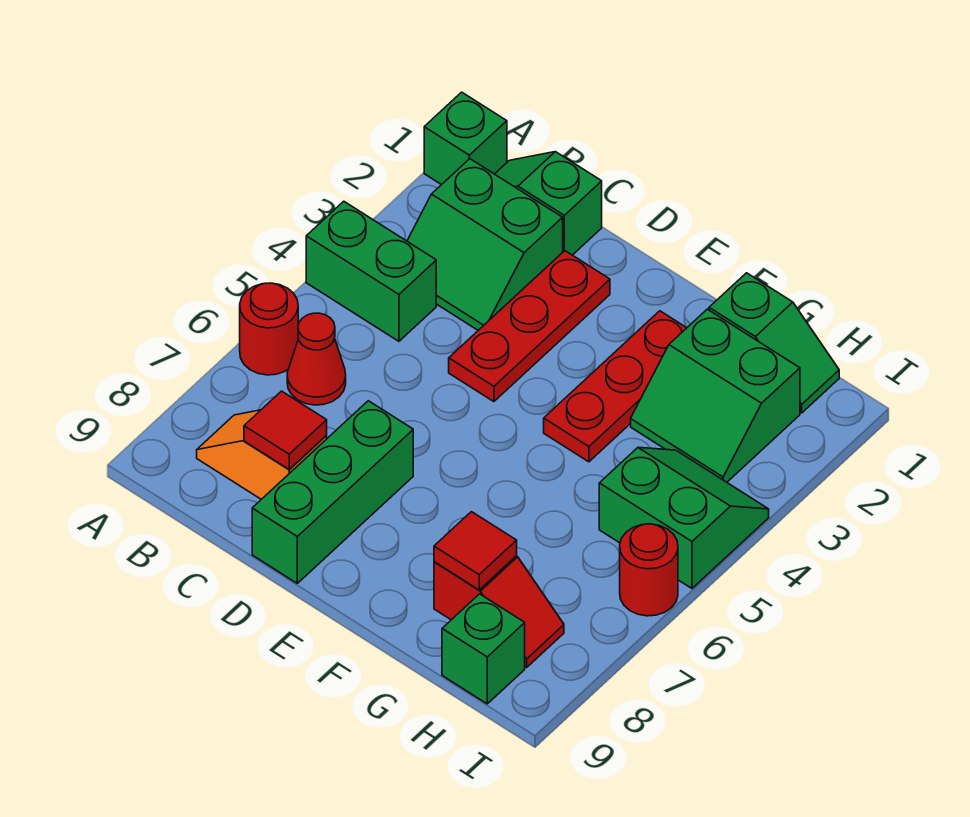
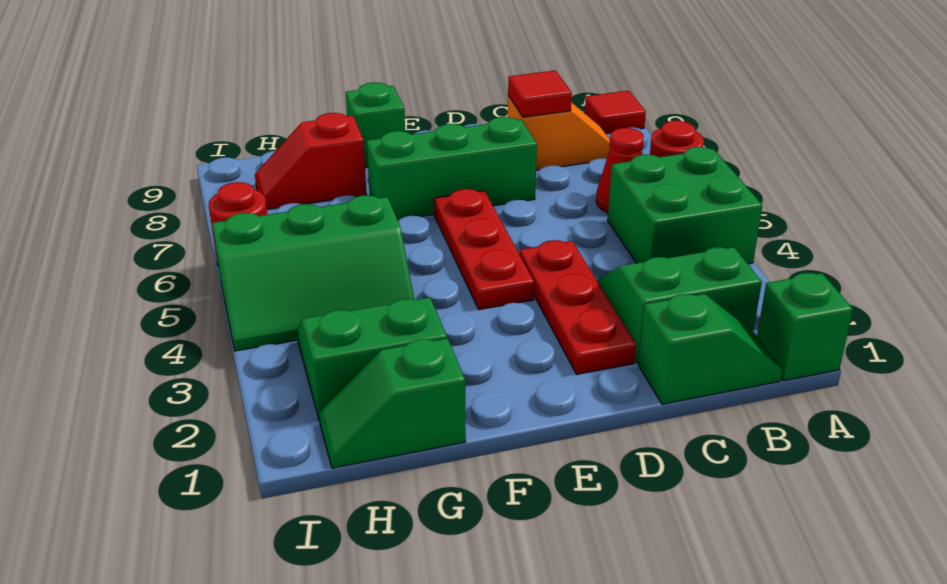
green 1x2 brick [306,201,436,341] -> green 2x2 brick [608,147,762,264]
green 1x3 brick [252,401,413,583] -> green 1x3 brick turned to [367,117,537,220]
red 1x3 plate [544,311,686,462] -> red 1x3 plate moved to [434,189,534,310]
red 1x1 tile [434,512,517,590] -> red 1x1 tile moved to [585,91,646,134]
green 2x2 slope [599,447,769,588] -> green 2x3 slope [212,195,414,351]
green 1x1 brick [442,594,525,704] -> green 1x1 brick moved to [346,82,405,168]

